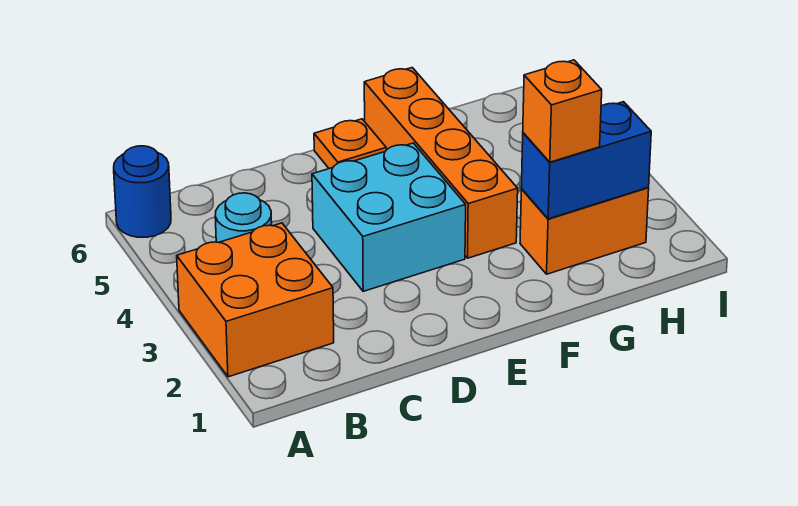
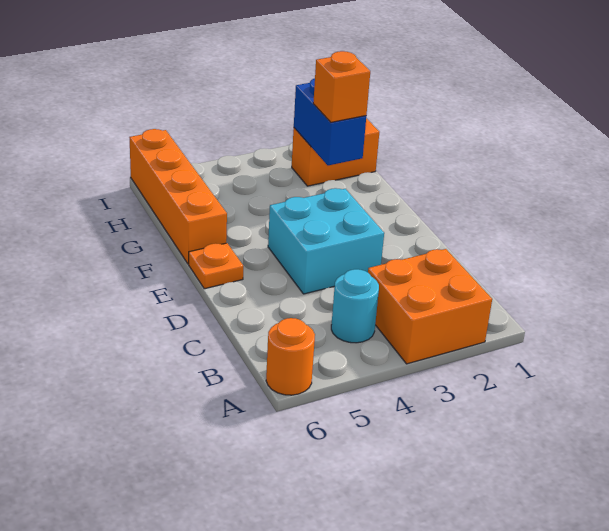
blue 1x1 round brick [114,146,171,237] -> orange 1x1 round brick [266,318,315,395]
orange 1x4 brick [364,68,518,258] -> orange 1x4 brick turned to [129,129,227,264]
orange 1x2 brick [520,188,649,274] -> orange 1x2 brick turned to [292,118,379,186]

